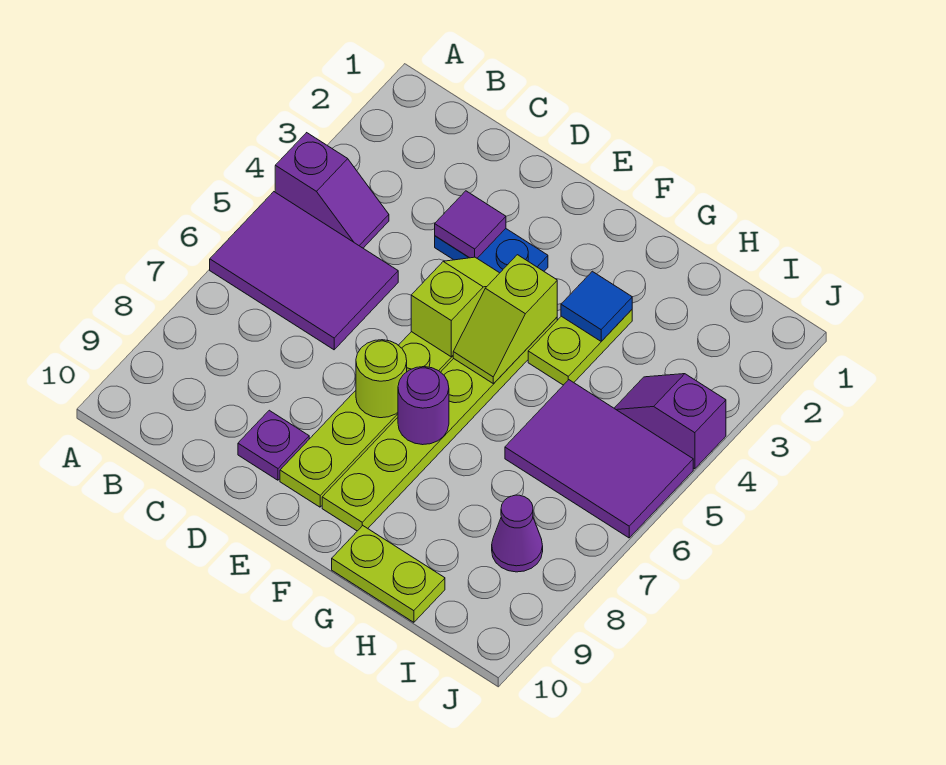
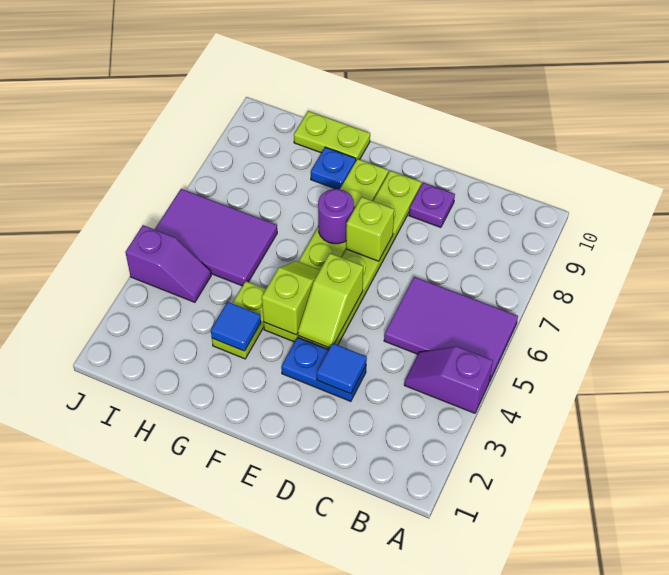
purple 1x1 tile [435,191,506,258] -> blue 1x1 tile [317,343,367,394]
lime 1x1 round brick [356,340,407,418] -> lime 1x1 brick [346,197,394,261]
none -> blue 1x1 plate [311,147,356,189]
purple 1x1 cone [492,495,543,572] -> none

